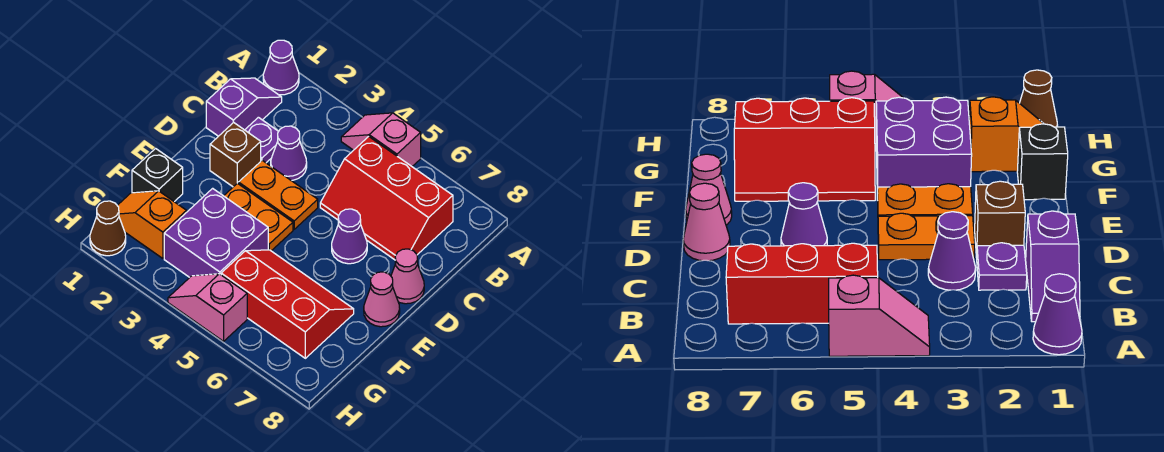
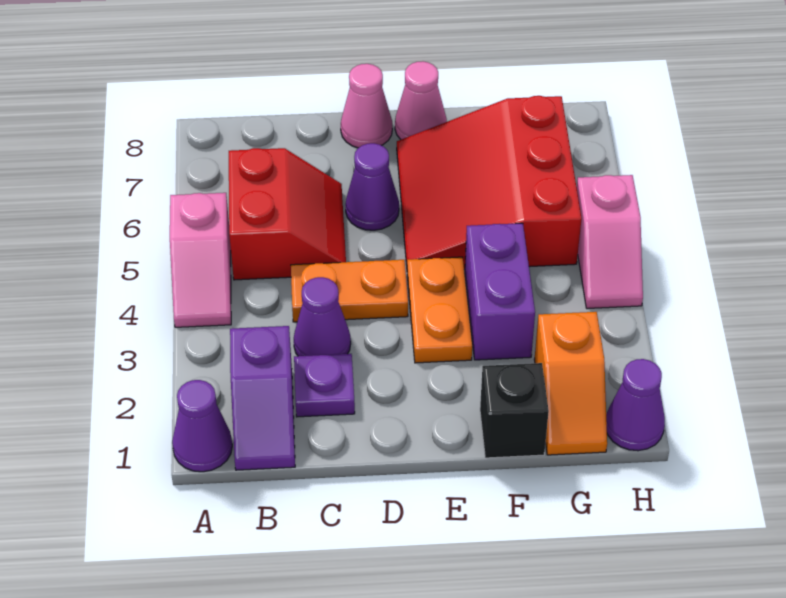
purple 1x2 slope [206,78,282,136] -> purple 1x2 slope turned to [230,326,295,470]
red 2x3 slope [320,137,453,260] -> red 2x2 slope [229,148,346,280]
brown 1x1 brick [210,122,261,187] -> none
orange 1x2 plate [239,160,318,229] -> orange 1x2 plate turned to [291,260,408,322]
purple 2x2 brick [164,188,268,277] -> purple 1x2 brick [465,223,535,360]
red 2x3 slope [221,250,354,358] -> red 3x3 slope [397,96,582,269]
brown 1x1 cone [90,201,126,256] -> purple 1x1 cone [606,359,665,451]

